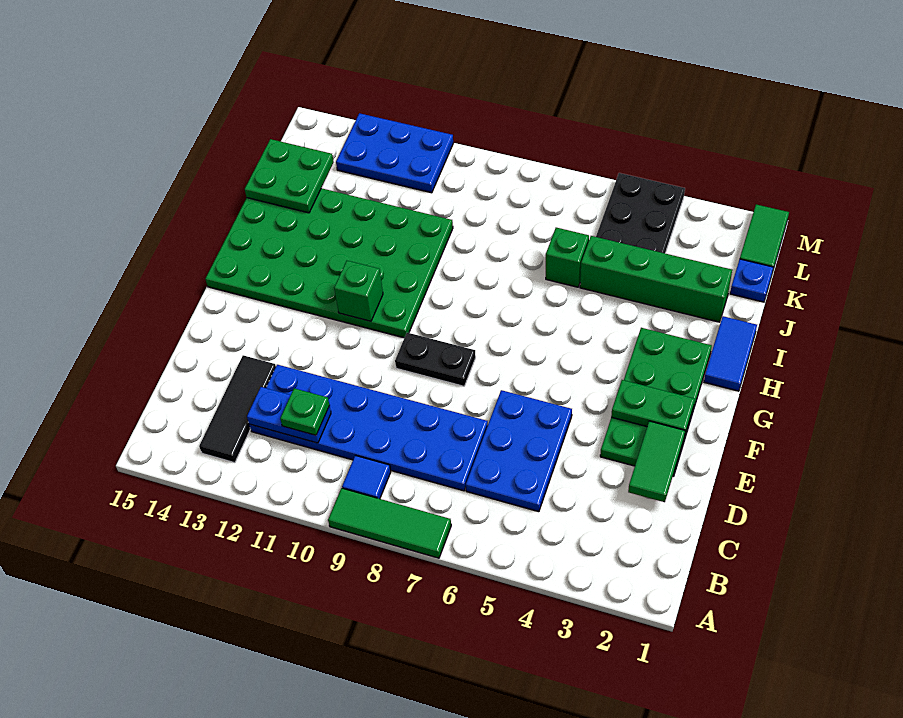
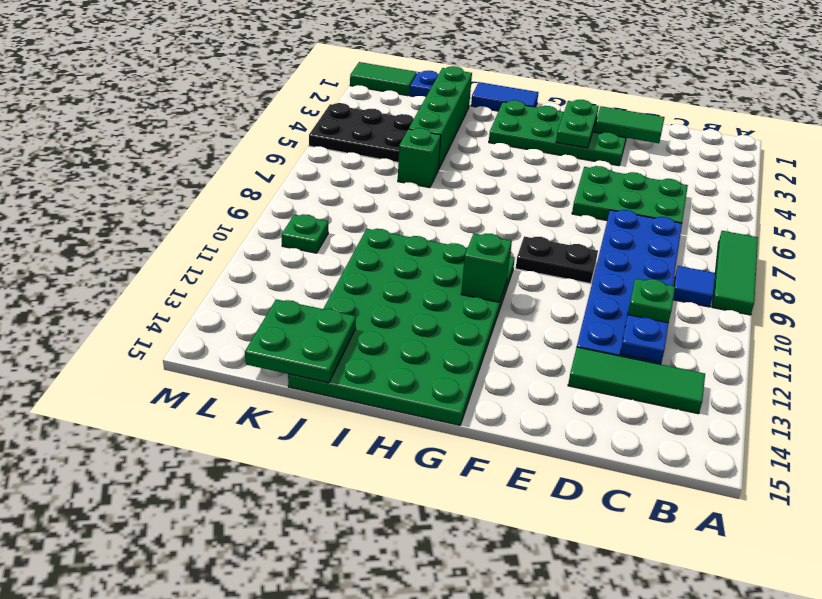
black 1x3 tile [199,355,276,463] -> green 1x3 tile [568,347,705,414]
blue 2x3 plate [466,390,572,512] -> green 2x3 plate [572,166,688,223]
black 1x2 plate [395,333,476,386] -> black 1x2 plate turned to [516,236,598,284]
none -> green 1x1 plate [282,214,328,253]
blue 2x3 plate [336,113,453,193] -> none

